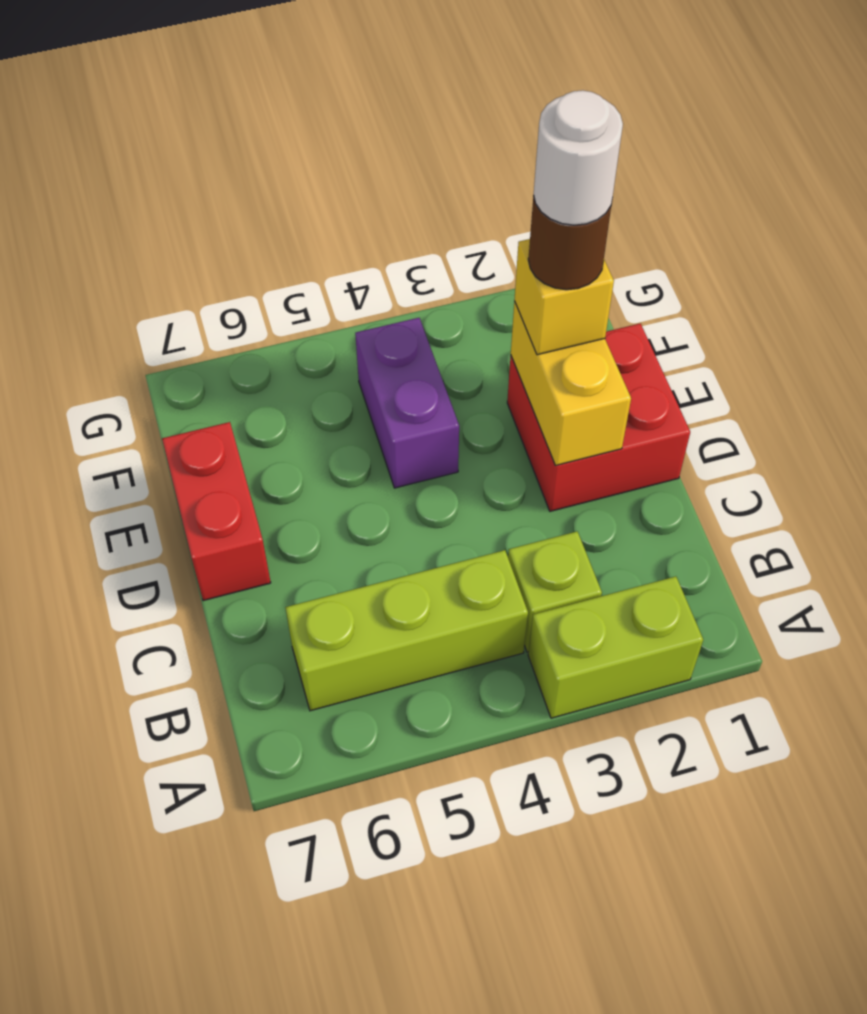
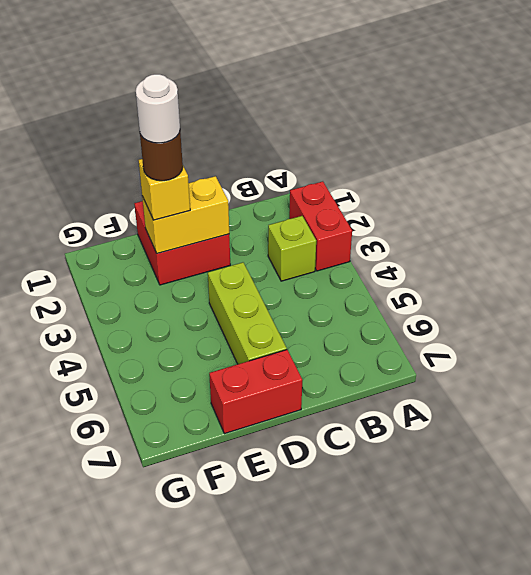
lime 1x2 brick [528,576,703,718] -> red 1x2 brick [289,181,352,271]
lime 1x3 brick [285,550,528,711] -> lime 1x3 brick moved to [208,262,287,364]
purple 1x2 brick [355,318,459,488] -> none

